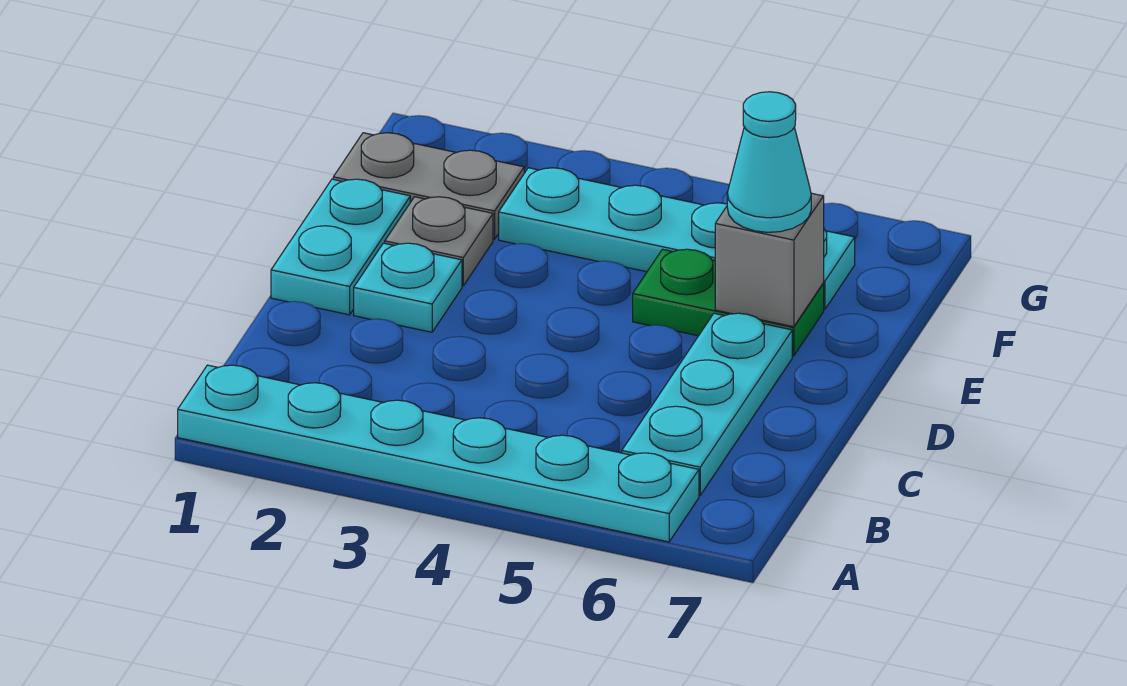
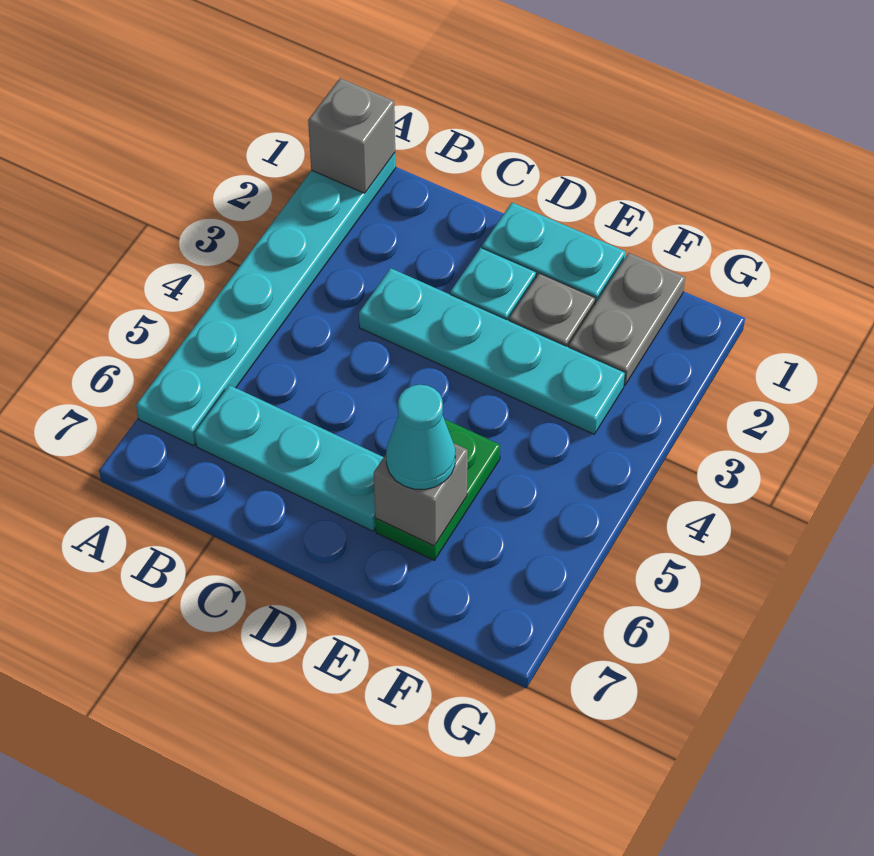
none -> grey 1x1 brick [308,78,395,193]
cyan 1x4 plate [499,168,855,309] -> cyan 1x4 plate turned to [359,268,625,434]

